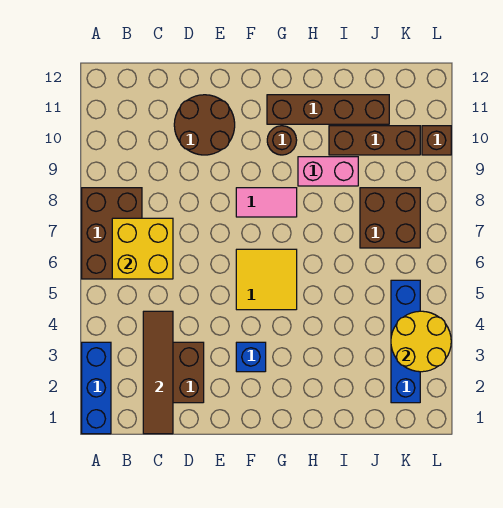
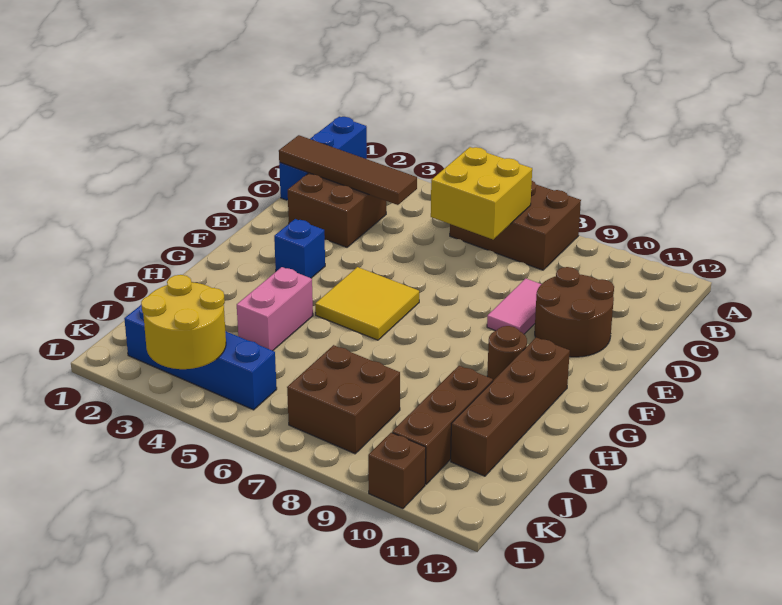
blue 1x3 brick [82,342,111,434] -> blue 1x3 brick turned to [279,117,367,200]
pink 1x2 tile [236,188,297,217] -> pink 1x2 tile moved to [487,278,541,334]
pink 1x2 brick [298,157,358,186] -> pink 1x2 brick moved to [237,267,313,351]

